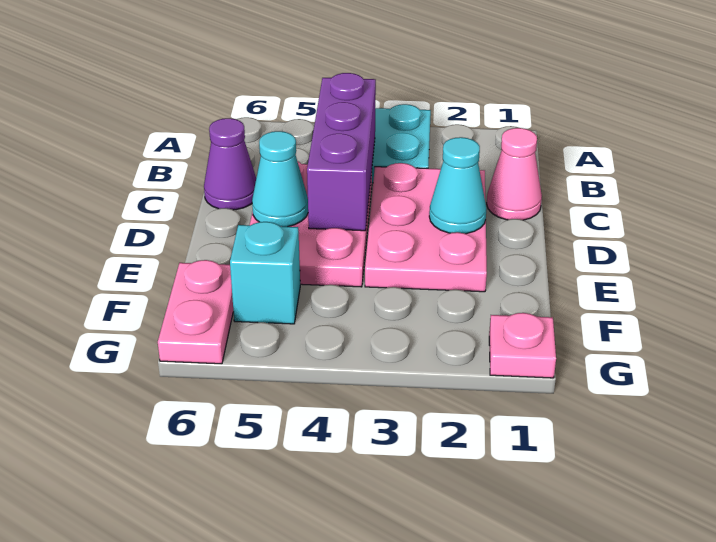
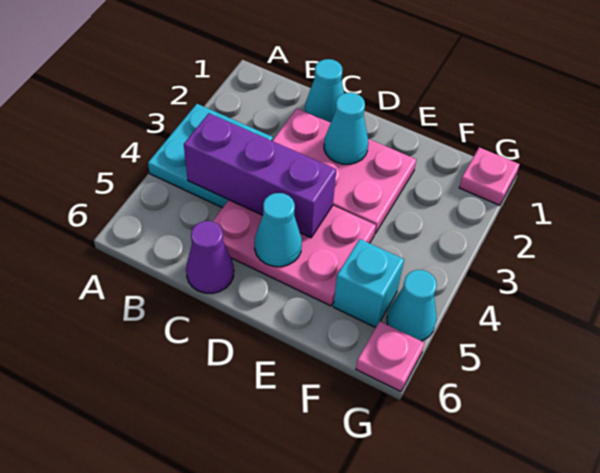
pink 1x1 cone [487,128,542,220] -> cyan 1x1 cone [305,59,344,122]
pink 1x2 plate [158,260,233,364] -> pink 1x1 plate [356,322,425,392]
none -> cyan 1x1 cone [387,270,437,341]

